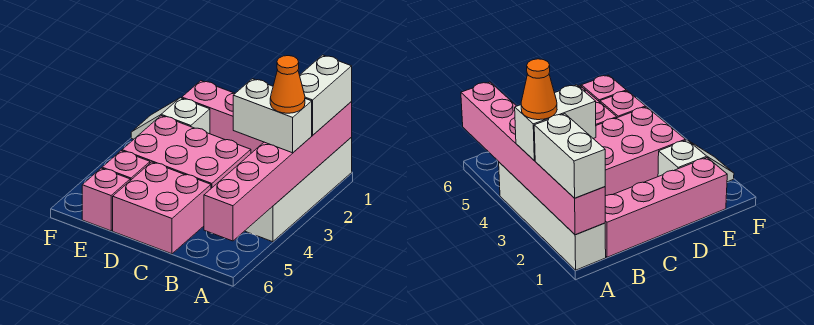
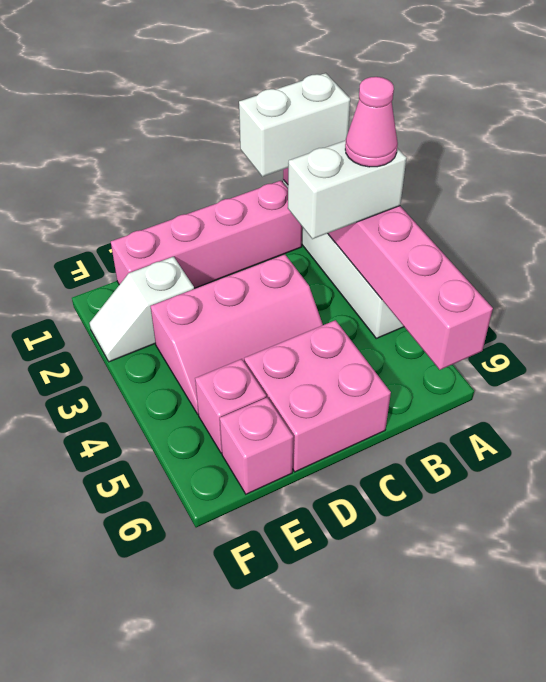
white 1x2 brick [300,55,352,135] -> white 1x2 brick turned to [239,73,350,177]
orange 1x1 cone [270,56,305,113] -> pink 1x1 cone [345,77,398,167]
pink 2x3 brick [122,116,251,188] -> pink 2x3 slope [151,254,323,414]

